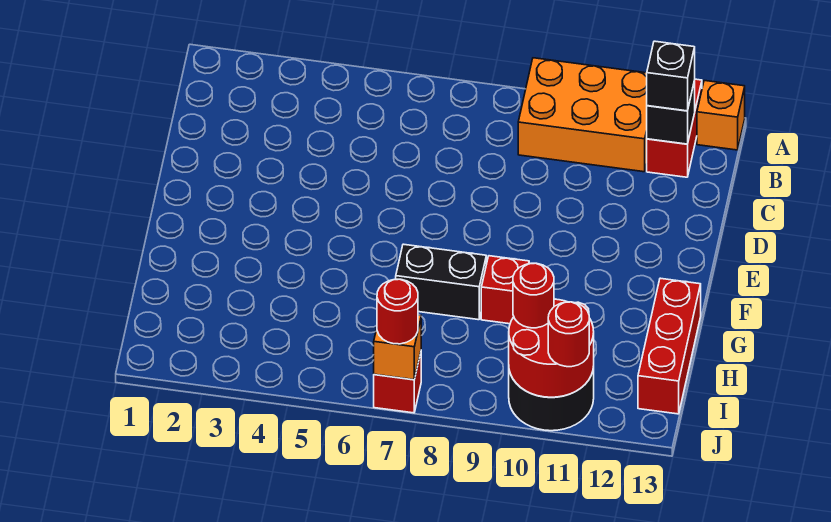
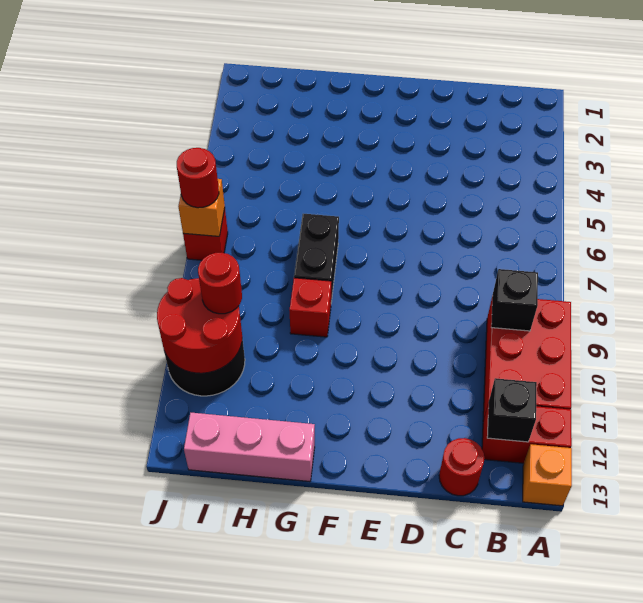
orange 2x3 brick [518,58,647,172] -> red 2x3 brick [483,295,571,422]
black 1x1 brick [647,41,695,111] -> black 1x1 brick moved to [491,269,538,331]
red 1x3 brick [638,278,701,414] -> pink 1x3 brick [184,413,315,482]
red 1x1 round brick [548,302,589,367] -> red 1x1 round brick moved to [439,438,485,496]

